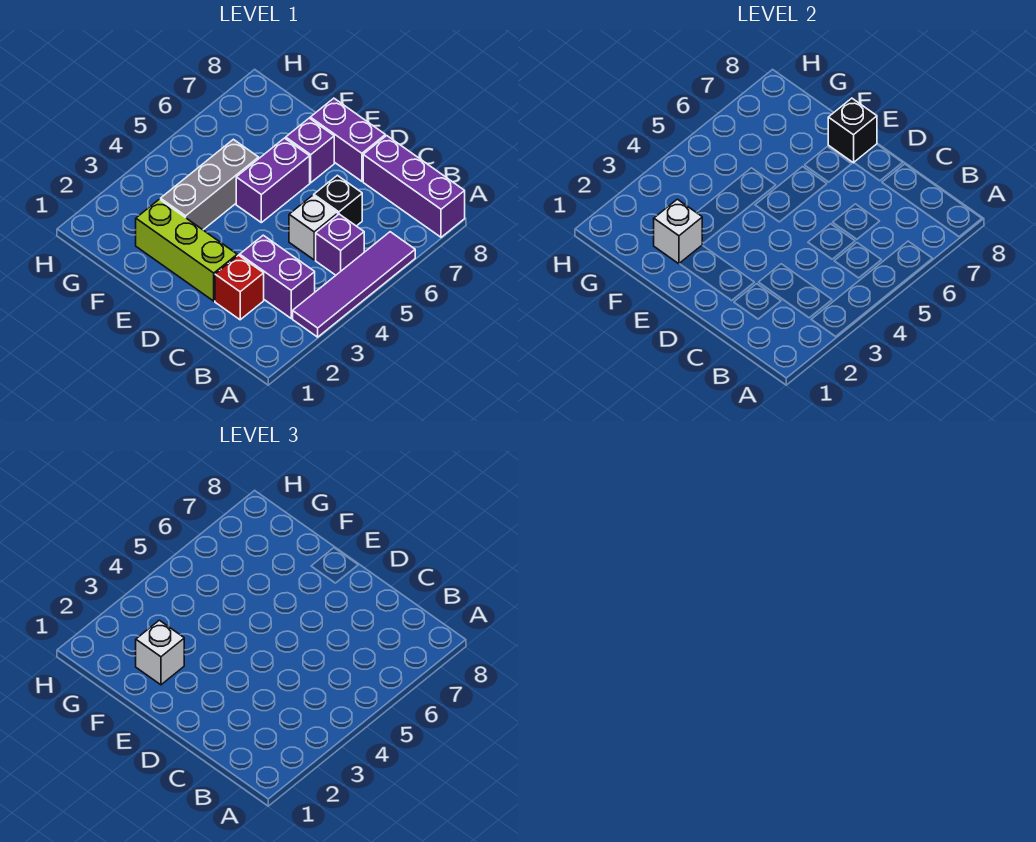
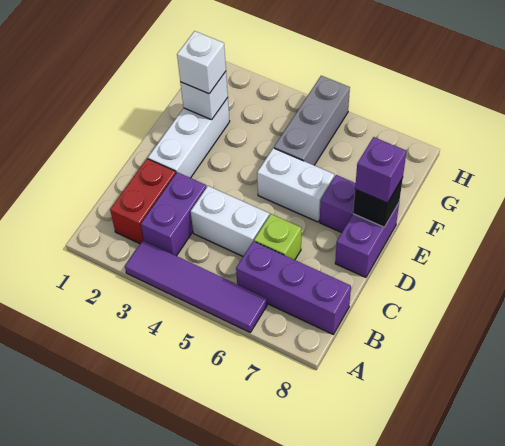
purple 1x3 brick [363,136,465,237] -> purple 1x3 brick turned to [236,241,351,334]
purple 1x1 brick [316,214,364,275] -> purple 1x1 brick moved to [355,137,406,203]
red 1x1 brick [215,255,264,320] -> red 1x2 brick [110,159,176,244]
white 1x1 brick [289,195,338,260] -> white 1x2 brick [191,186,269,256]
black 1x1 brick [314,175,362,226] -> lime 1x1 brick [254,214,301,260]
lime 1x3 brick [136,199,237,301] -> white 1x3 brick [148,98,230,178]
purple 1x2 brick [236,138,310,223] -> white 1x2 brick [257,148,334,222]
grey 1x3 brick [161,139,259,230] -> grey 1x3 brick turned to [274,76,350,165]

